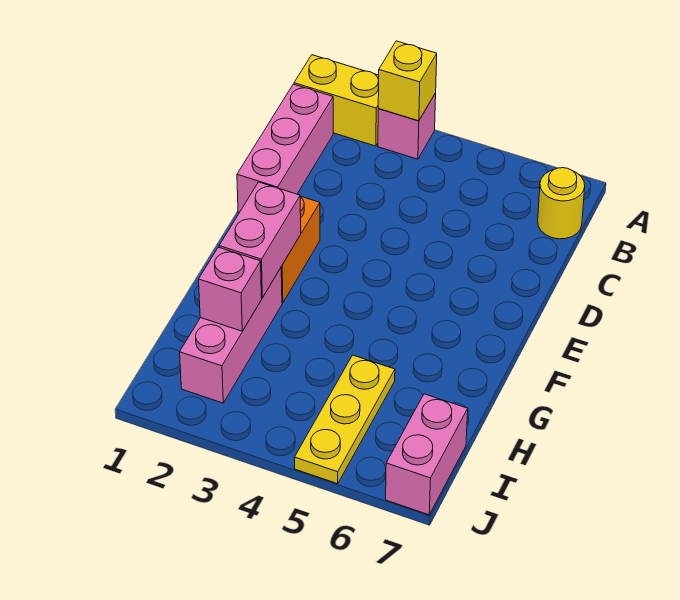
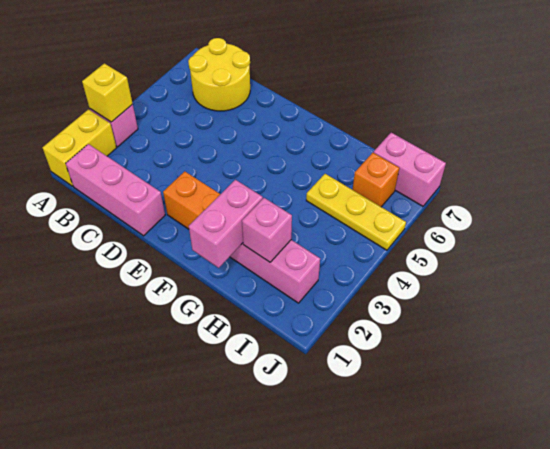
yellow 1x1 round brick [538,168,585,239] -> yellow 2x2 round brick [188,38,250,111]
pink 1x2 brick [219,182,301,298] -> pink 1x2 brick turned to [189,180,263,268]
none -> orange 1x1 brick [353,153,399,207]

